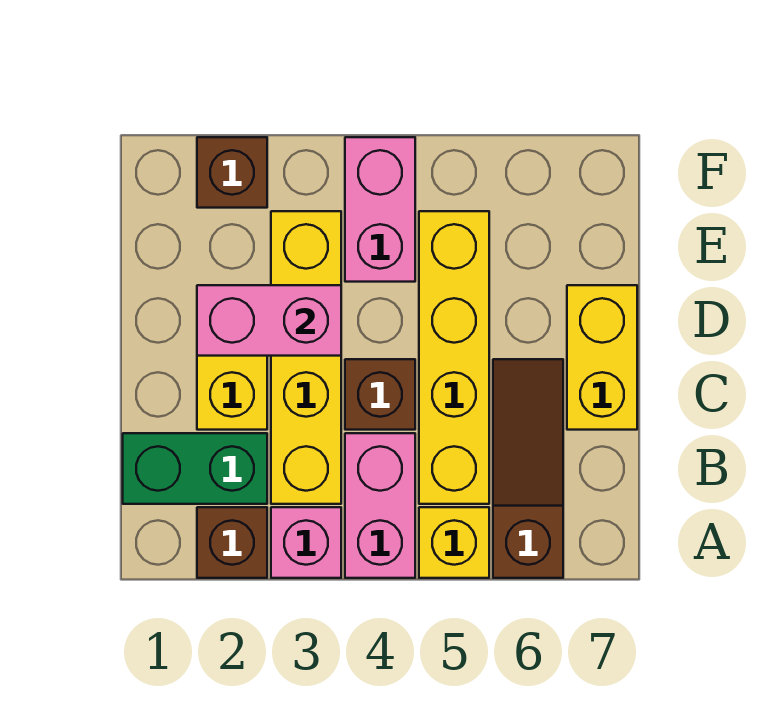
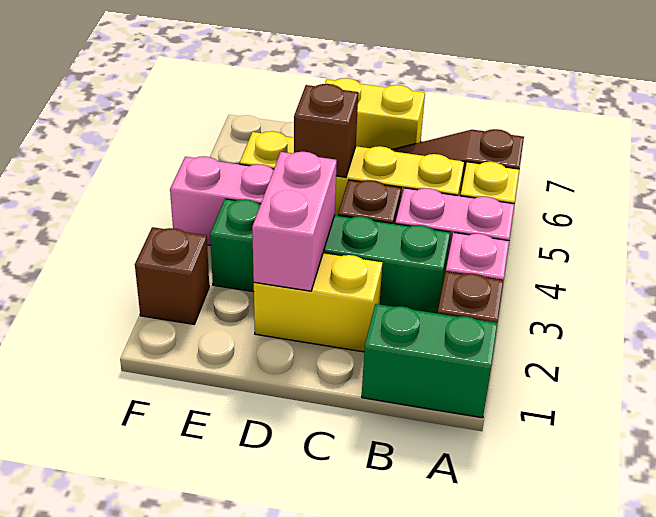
green 1x2 brick [123,433,267,504] -> green 1x2 brick turned to [362,304,497,418]
yellow 1x4 brick [271,211,341,504] -> green 1x4 brick [210,199,450,314]
none -> brown 1x1 brick [294,84,358,177]

